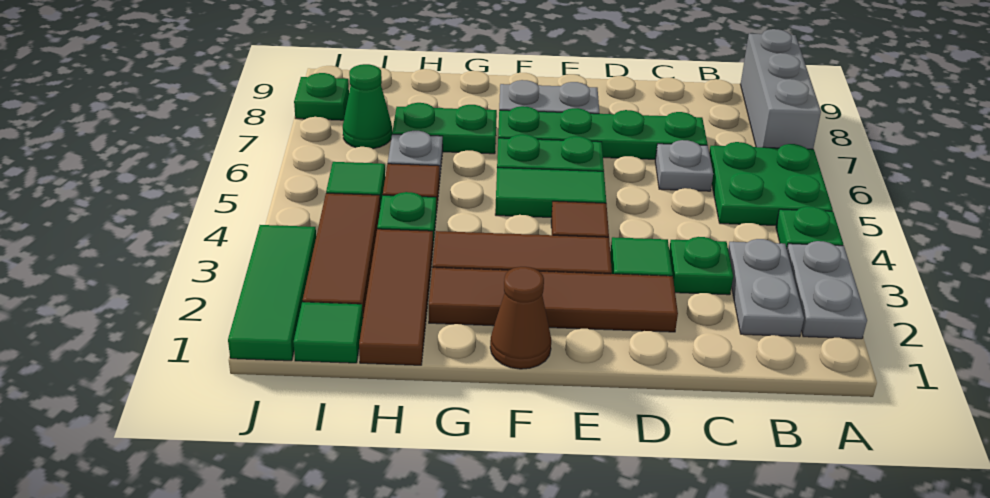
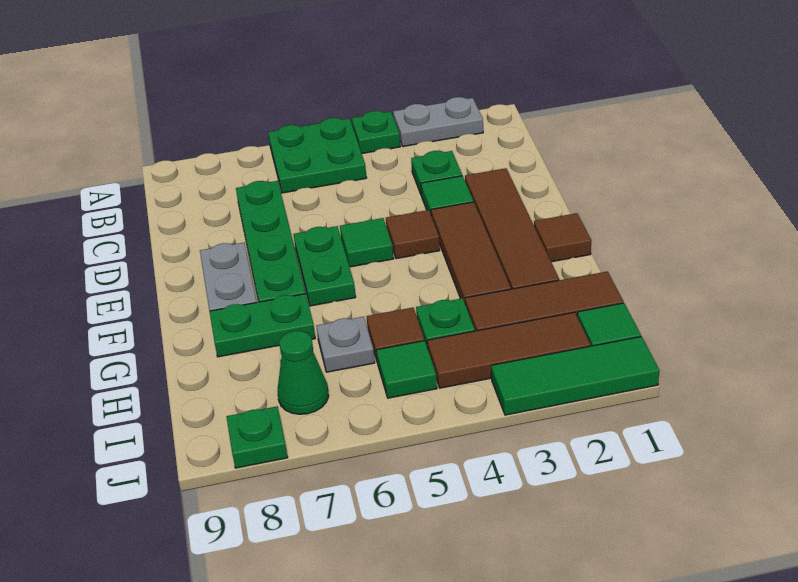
grey 1x3 brick [740,29,821,149] -> none
grey 1x2 plate [728,239,804,337] -> none
grey 1x1 plate [655,140,713,191] -> none
green 1x2 tile [495,168,606,217] -> green 1x1 tile [340,218,394,267]
brown 1x1 cone [490,267,551,369] -> brown 1x1 tile [534,213,591,262]
green 1x2 plate [392,103,497,154] -> green 1x2 plate turned to [210,294,315,357]

